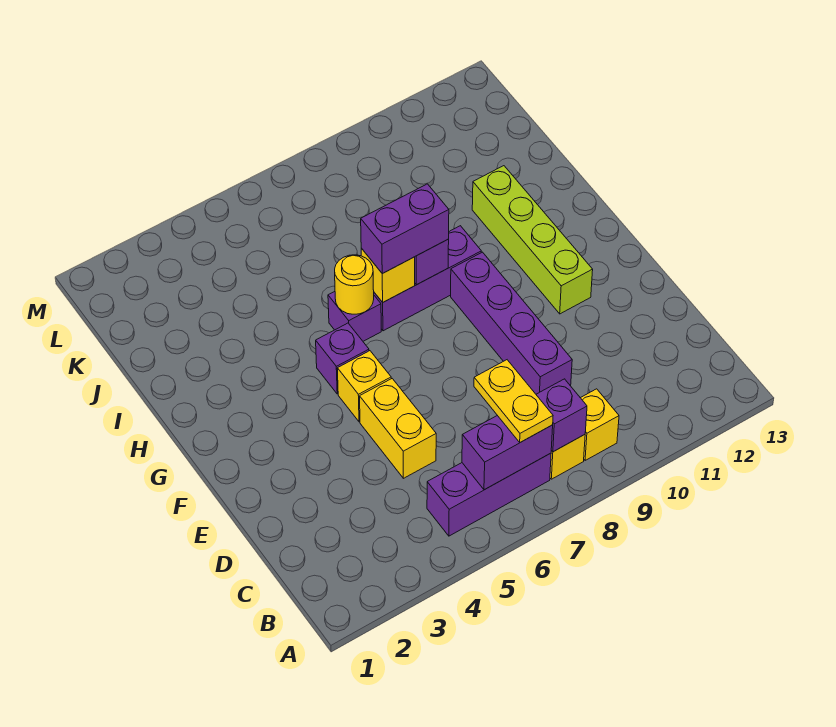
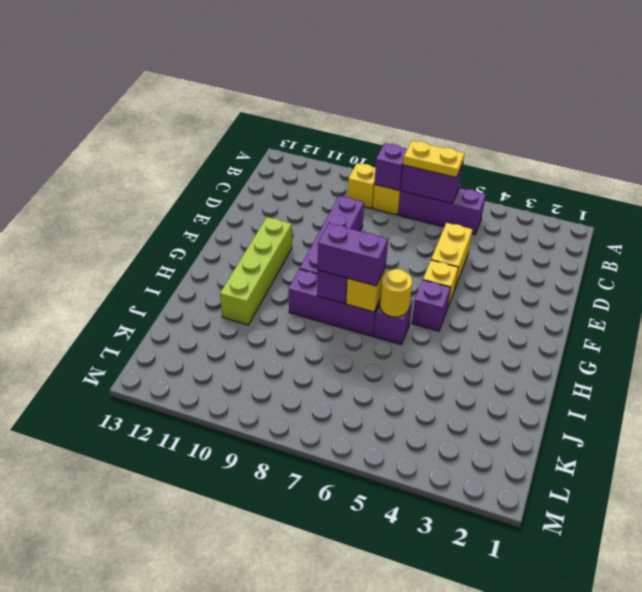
yellow 1x2 plate [474,360,553,442] -> yellow 1x2 plate turned to [403,141,465,178]

